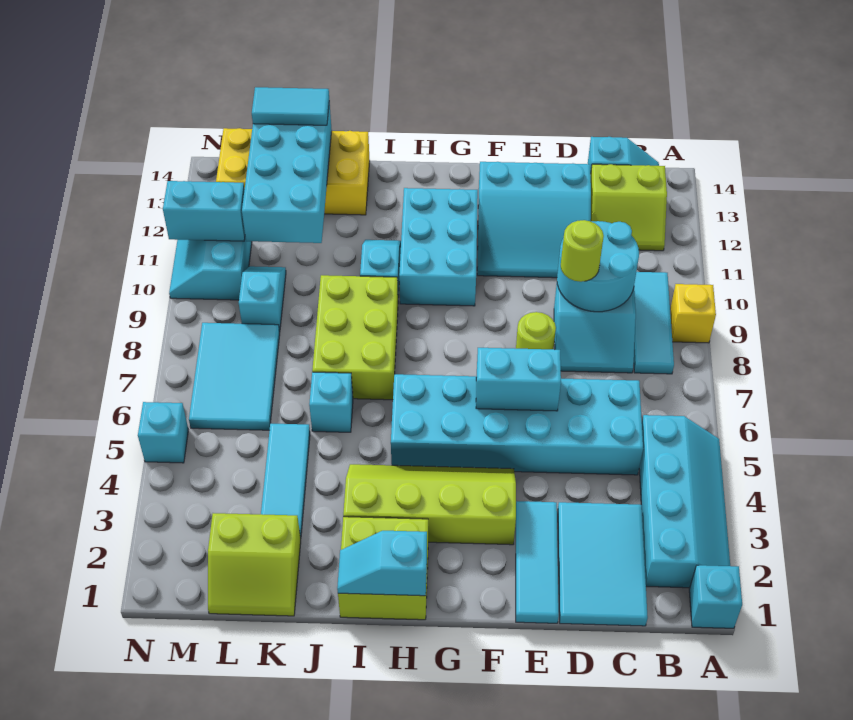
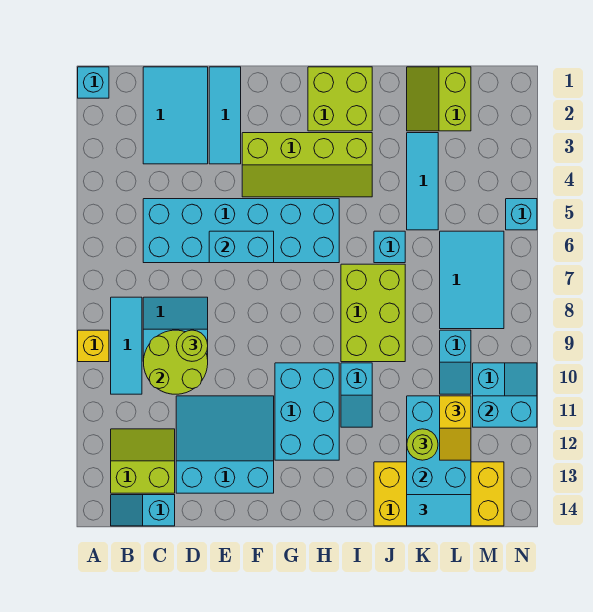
cyan 2x4 slope [639,415,730,588] -> none
cyan 2x2 round brick [557,221,639,312] -> lime 2x2 round brick [144,330,208,394]
lime 1x1 round brick [516,312,556,349] -> lime 1x1 round brick moved to [407,429,438,460]
cyan 1x2 slope [337,531,427,596] -> none
lime 2x2 slope [208,513,301,616] -> lime 2x2 slope turned to [407,67,471,131]
none -> yellow 1x2 slope [440,396,471,460]

